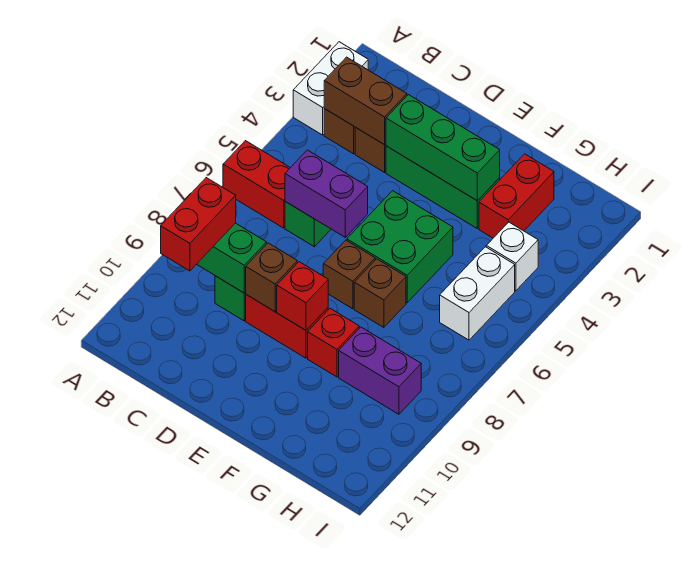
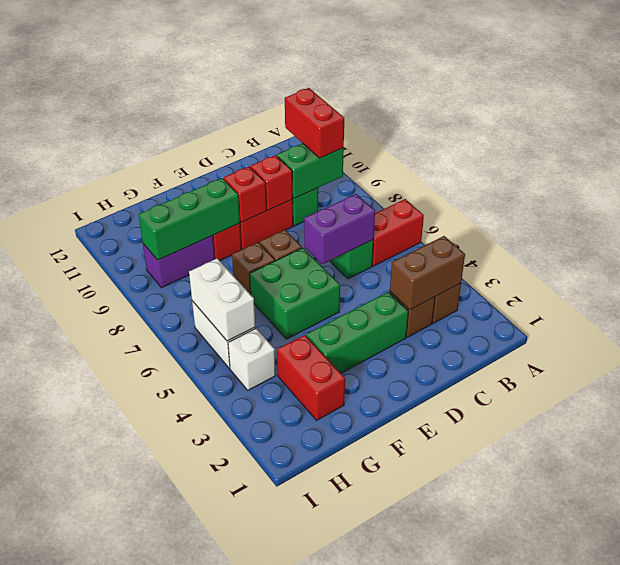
white 1x2 brick [293,42,368,135] -> white 1x2 brick moved to [189,258,255,341]
green 1x3 brick [386,95,500,201] -> green 1x3 brick moved to [138,178,240,260]
brown 1x1 brick [246,243,297,312] -> red 1x1 brick [250,155,293,210]

